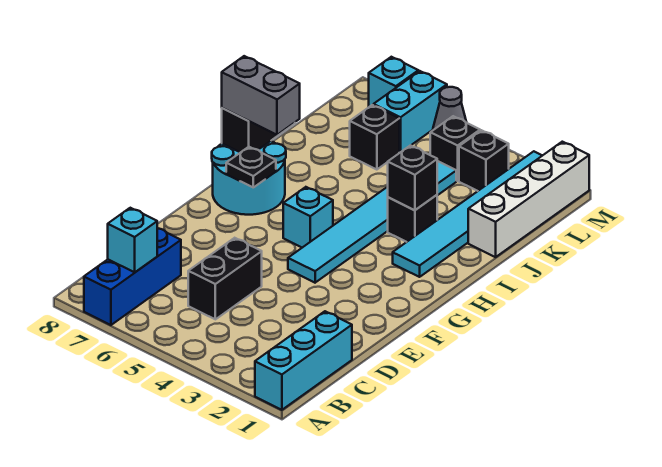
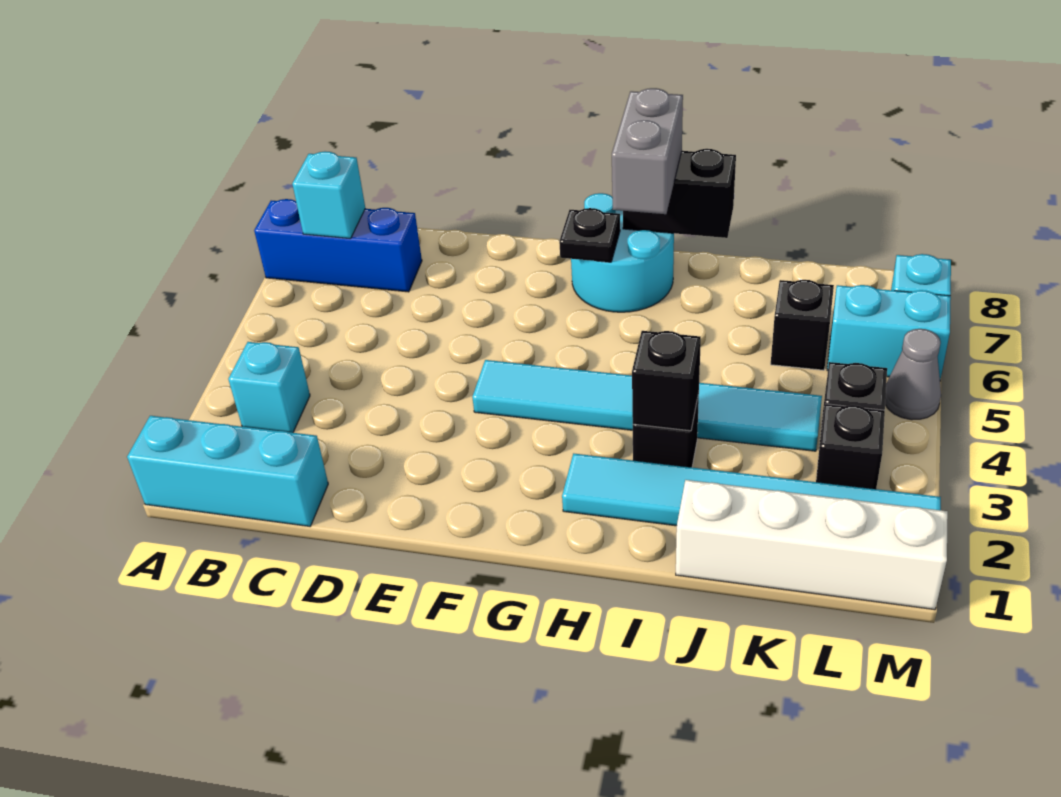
black 1x2 brick [188,238,262,319] -> none
cyan 1x1 brick [283,187,333,248] -> cyan 1x1 brick moved to [228,342,310,433]

